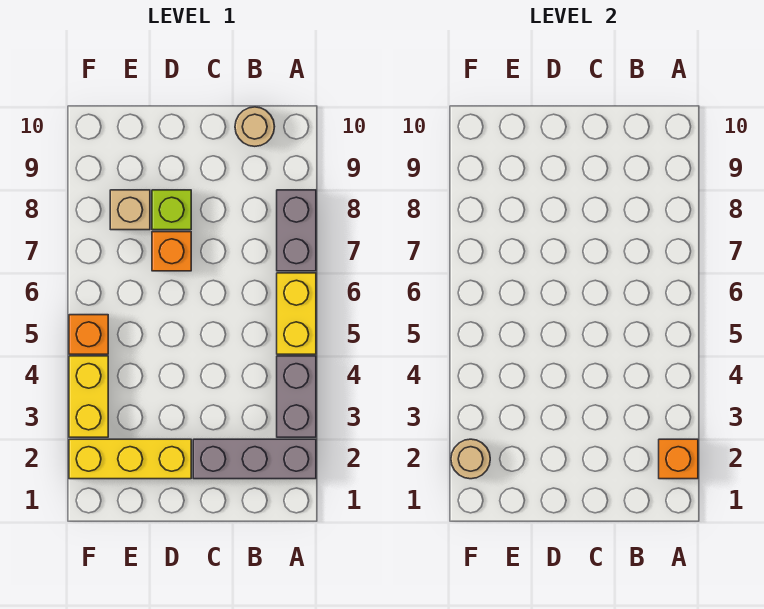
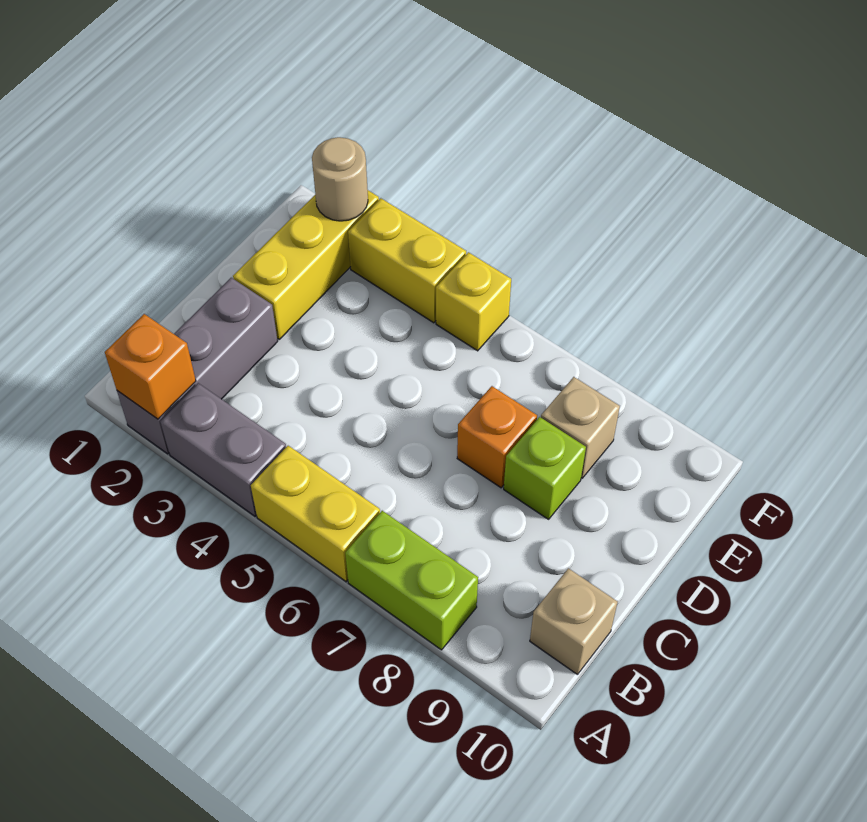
grey 1x2 brick [277,190,316,271] -> lime 1x2 brick [345,511,478,650]
tan 1x1 round brick [235,107,275,146] -> tan 1x1 brick [530,568,618,675]
orange 1x1 brick [69,315,108,354] -> yellow 1x1 brick [436,252,511,351]

